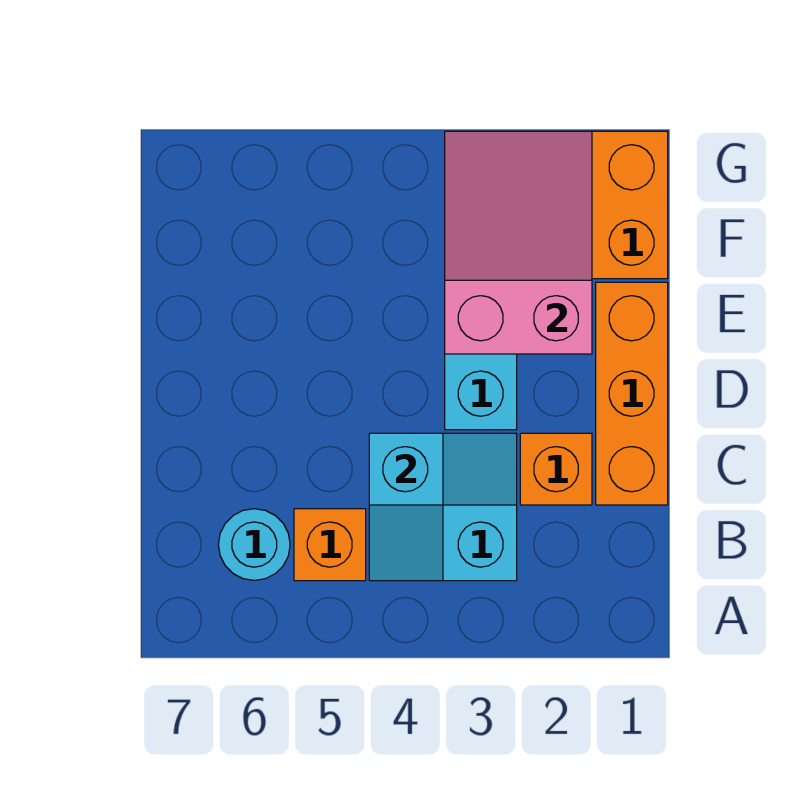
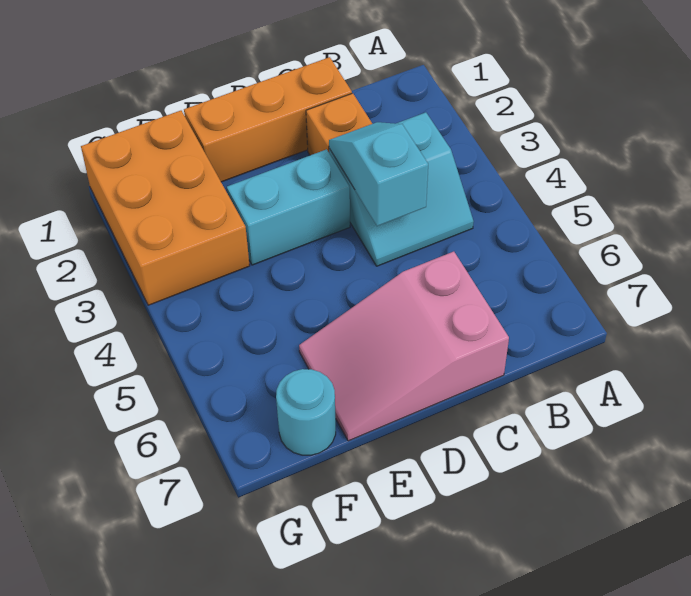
orange 1x1 brick [294,509,366,581] -> none
cyan 1x1 round brick [218,509,290,580] -> cyan 1x1 round brick moved to [276,369,336,455]
pink 2x3 slope [445,131,592,354] -> pink 2x3 slope moved to [299,252,509,441]

